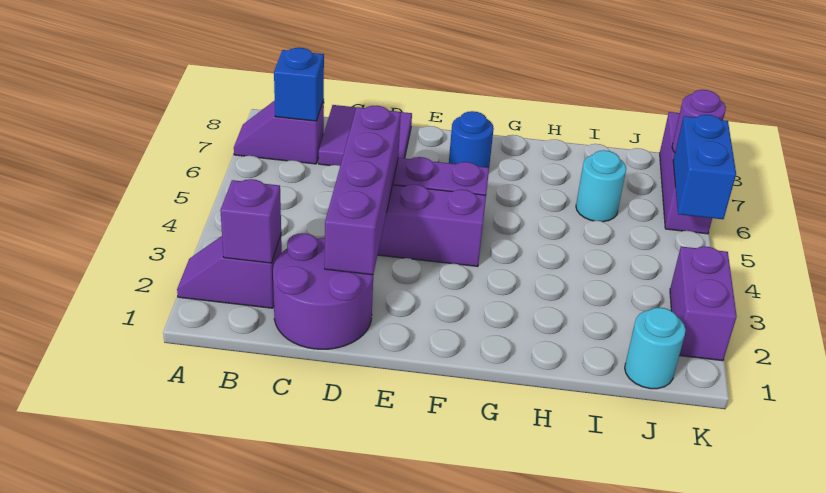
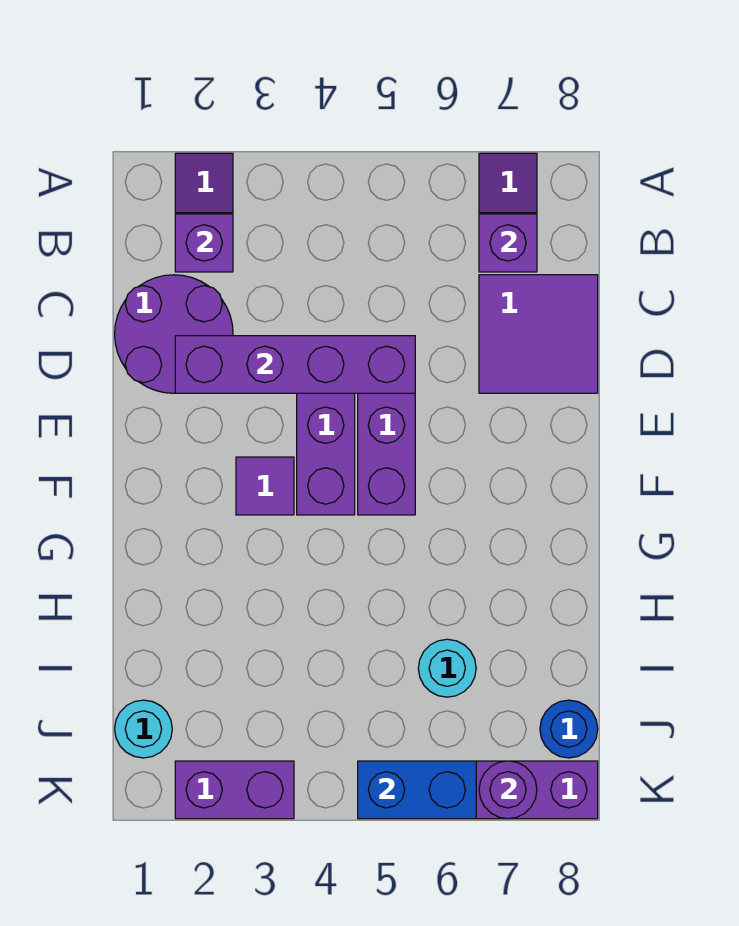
blue 1x1 brick [274,48,324,121] -> purple 1x1 brick [479,214,537,272]
none -> purple 1x1 tile [236,457,294,515]
blue 1x1 round brick [449,111,494,168] -> blue 1x1 round brick moved to [540,700,598,758]

